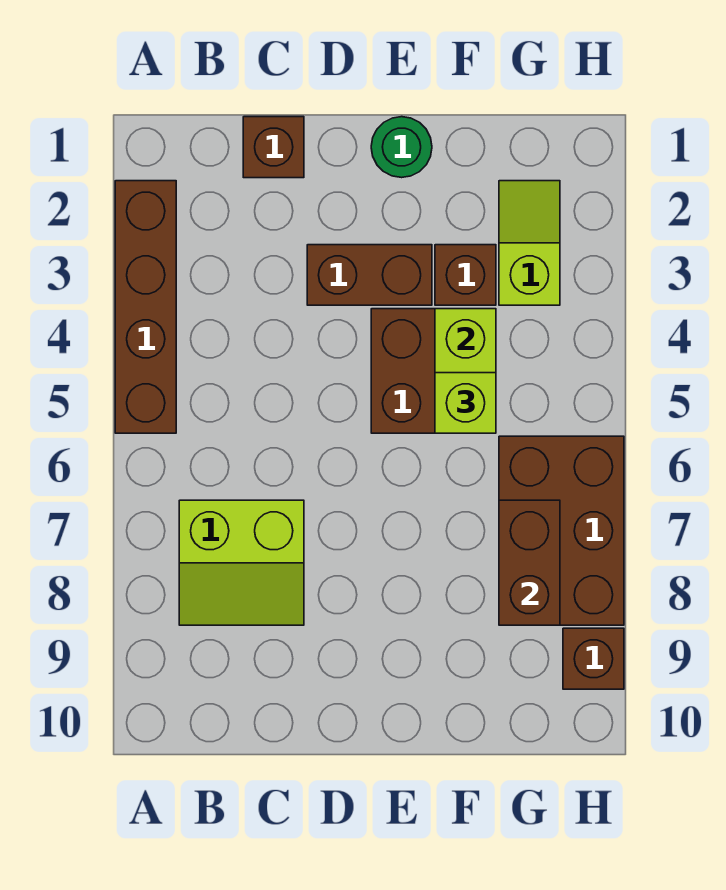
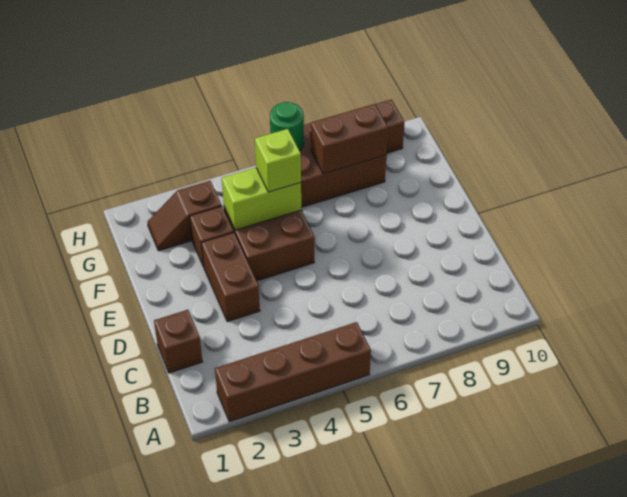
lime 2x2 slope [179,500,304,625] -> none
green 1x1 round brick [371,117,432,178] -> green 1x1 round brick moved to [270,102,304,151]
lime 1x2 slope [499,181,560,305] -> brown 1x2 slope [147,181,222,251]

